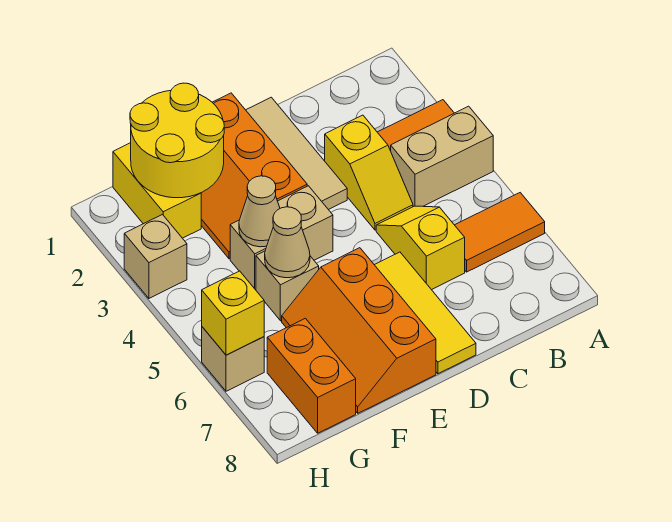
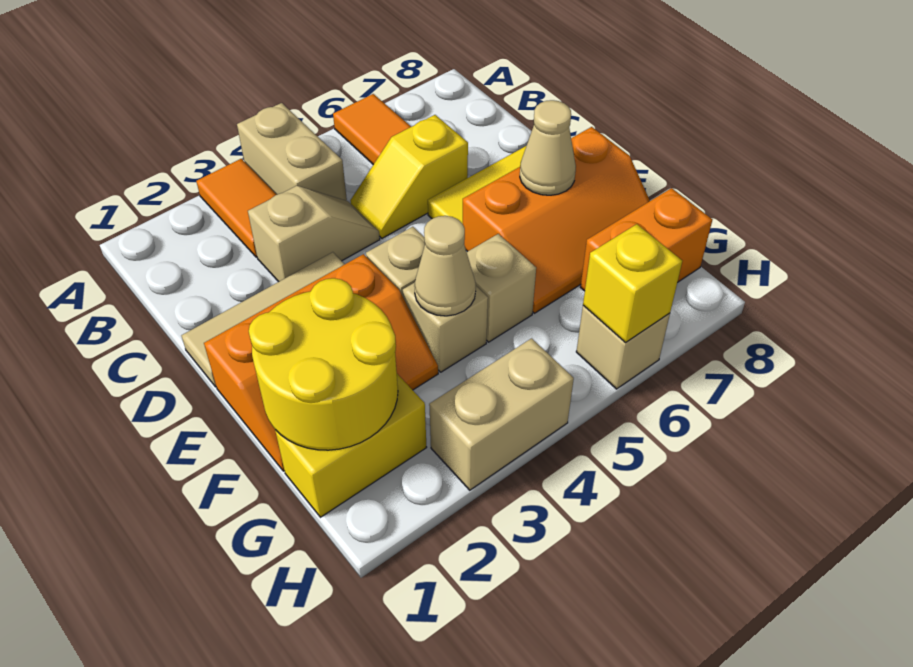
yellow 1x2 slope [325,115,413,230] -> tan 1x2 slope [248,186,380,282]
tan 1x1 cone [265,207,310,278] -> tan 1x1 cone moved to [520,100,576,195]
tan 1x1 brick [124,215,187,298] -> tan 1x2 brick [429,338,574,490]

